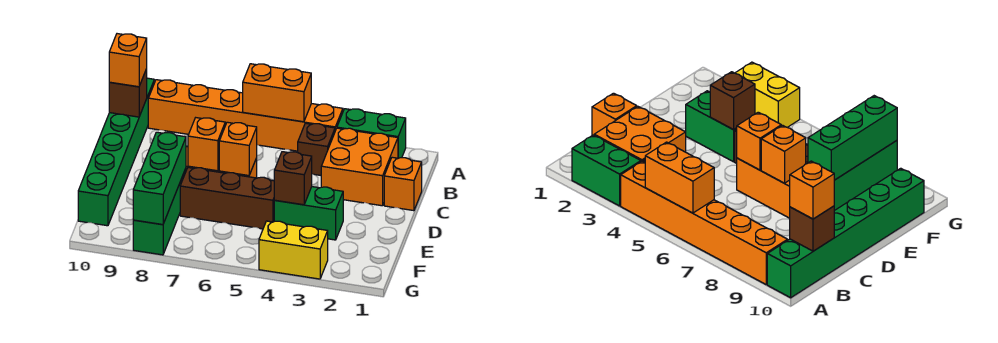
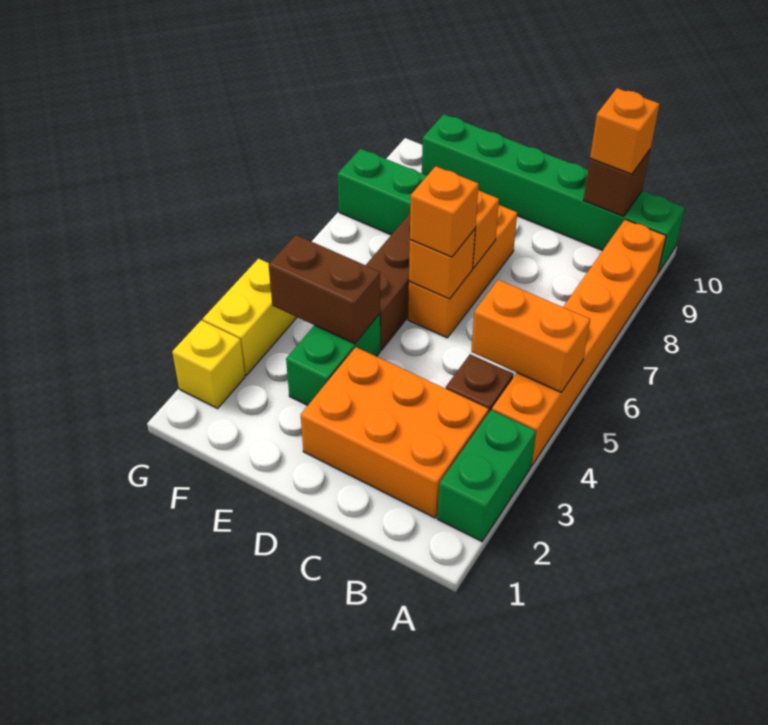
orange 1x2 brick [243,64,311,122] -> orange 1x2 brick turned to [471,280,590,392]
orange 2x2 brick [321,128,398,206] -> orange 2x3 brick [301,347,489,518]
orange 1x1 brick [384,157,422,211] -> orange 1x1 brick moved to [410,166,479,257]
brown 1x1 brick [274,152,312,205] -> brown 1x2 brick [269,235,380,344]
green 1x3 brick [133,132,186,225] -> none
none -> yellow 1x1 brick [172,320,245,408]

